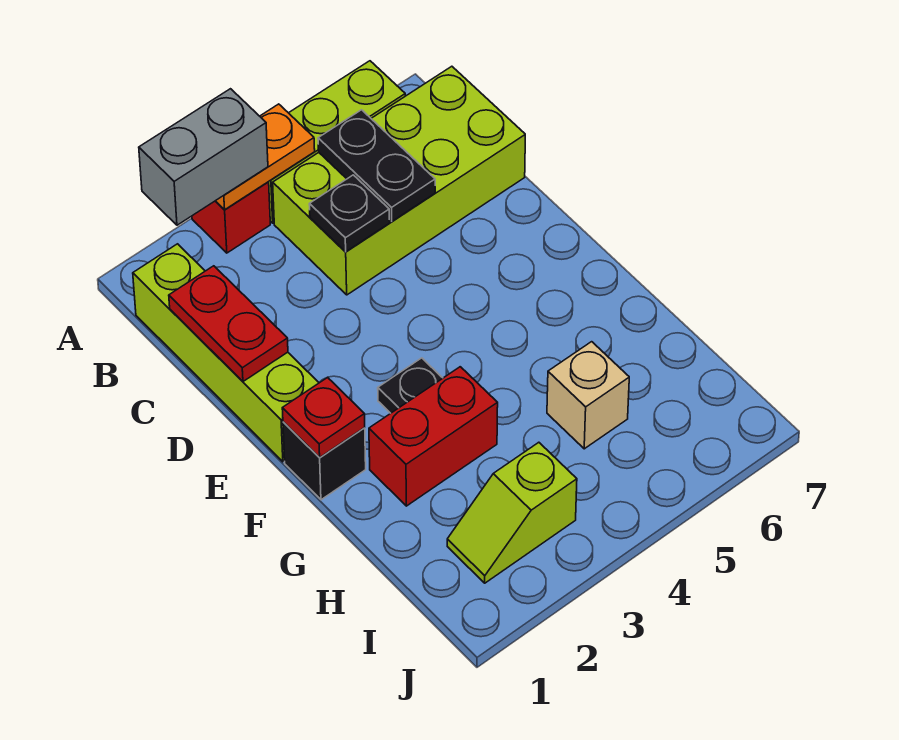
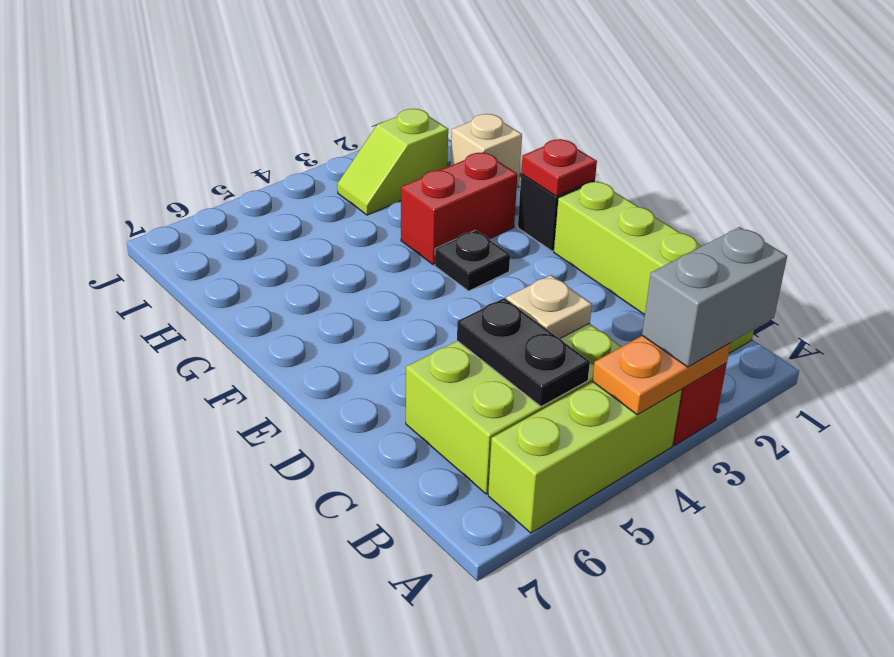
lime 2x4 brick [273,66,525,295] -> lime 2x3 brick [406,323,622,494]
red 1x2 plate [169,266,288,381] -> none
black 1x1 plate [309,175,390,252] -> tan 1x1 plate [506,275,592,339]
tan 1x1 brick [547,342,629,449] -> tan 1x1 brick moved to [451,114,522,187]
lime 1x2 slope [447,442,577,583] -> lime 1x2 slope turned to [337,109,448,215]

